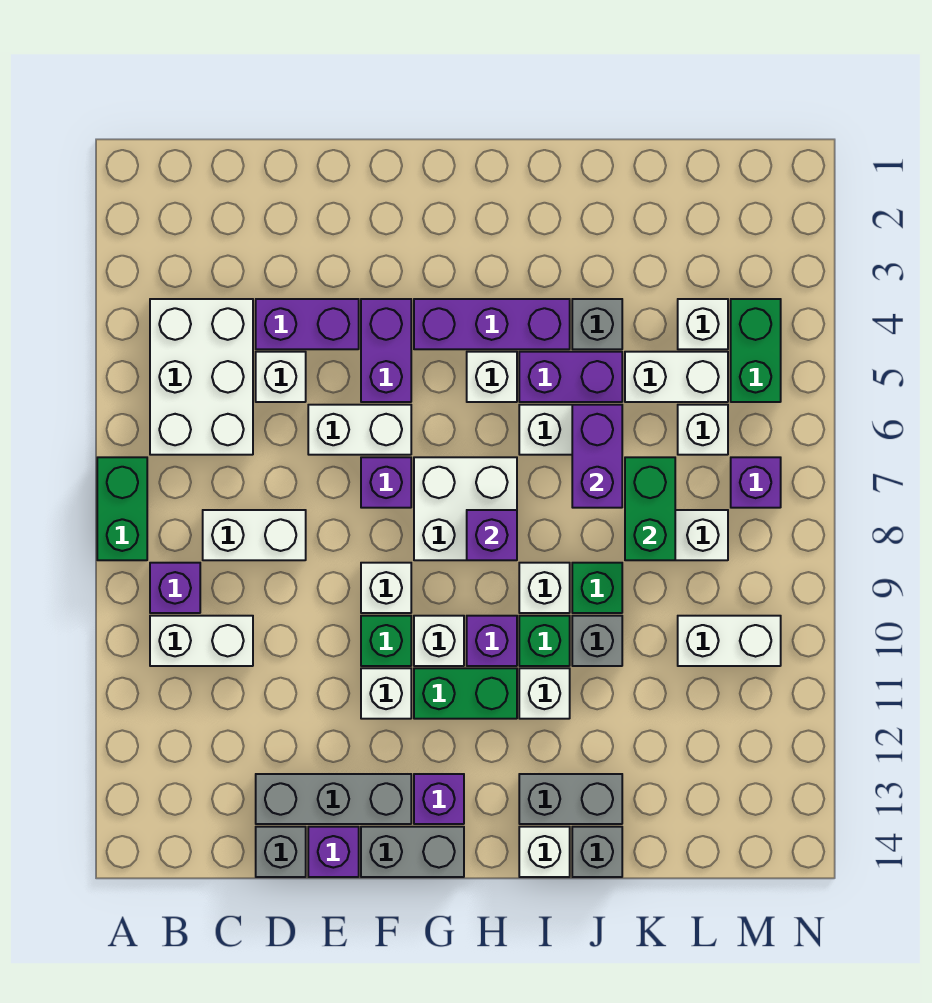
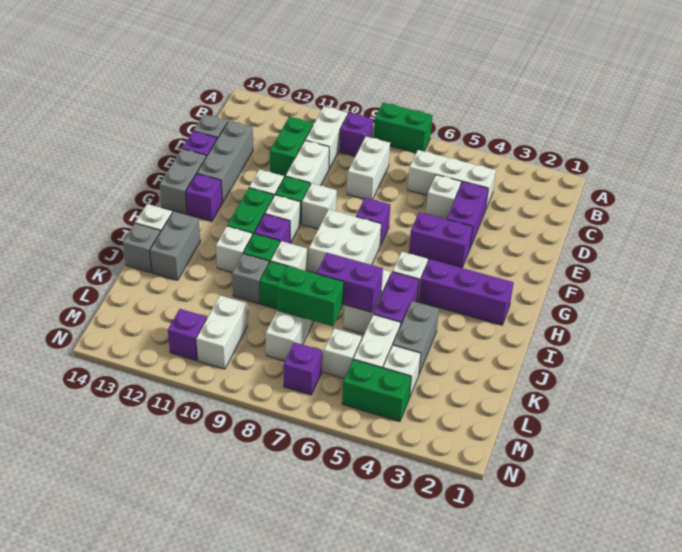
white 2x3 brick [150,299,253,455] -> white 1x3 brick [408,150,496,209]
none -> green 1x2 brick [270,117,313,177]
white 1x2 brick [308,405,411,455] -> white 1x2 brick moved to [286,141,329,186]
purple 1x3 brick [414,299,570,349] -> purple 1x3 brick turned to [419,259,514,325]
purple 1x1 brick [467,510,517,560] -> purple 1x1 brick moved to [168,309,207,361]
grey 1x1 brick [572,299,622,349] -> grey 1x2 brick [393,301,439,374]

